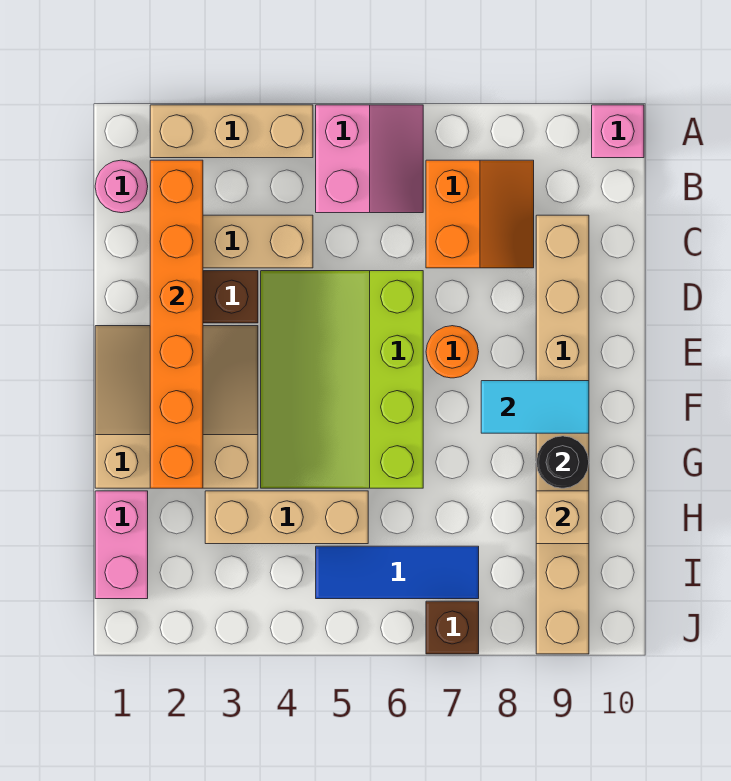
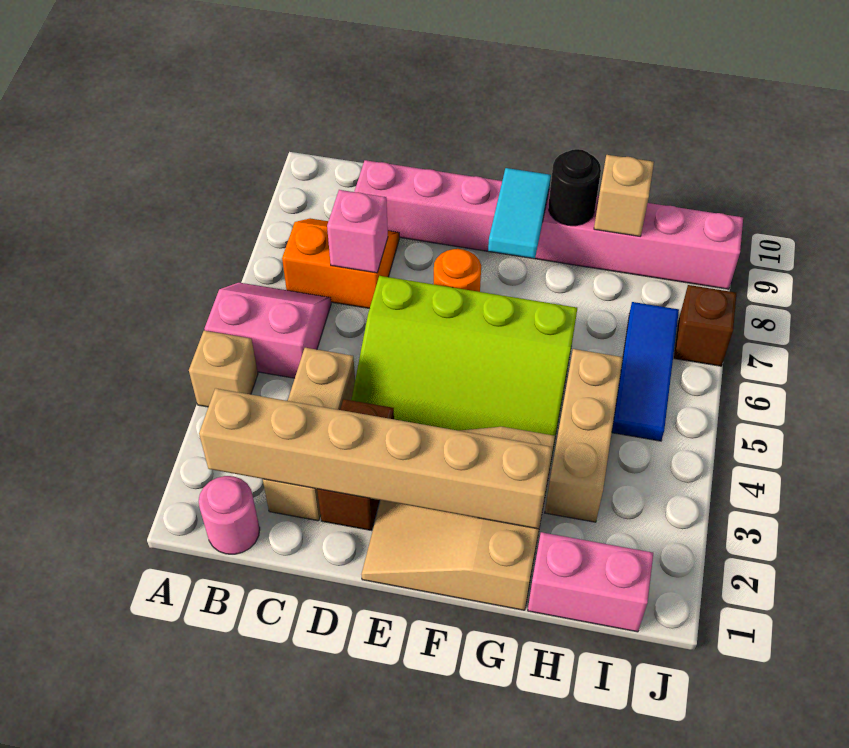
tan 1x3 brick [150,105,313,158] -> tan 1x1 brick [189,331,258,407]
pink 1x1 brick [592,105,644,158] -> pink 1x1 brick moved to [327,190,388,273]
orange 1x6 brick [150,160,203,488] -> tan 1x6 brick [199,388,552,529]
tan 1x8 brick [536,215,589,654] -> pink 1x8 brick [354,160,743,289]

